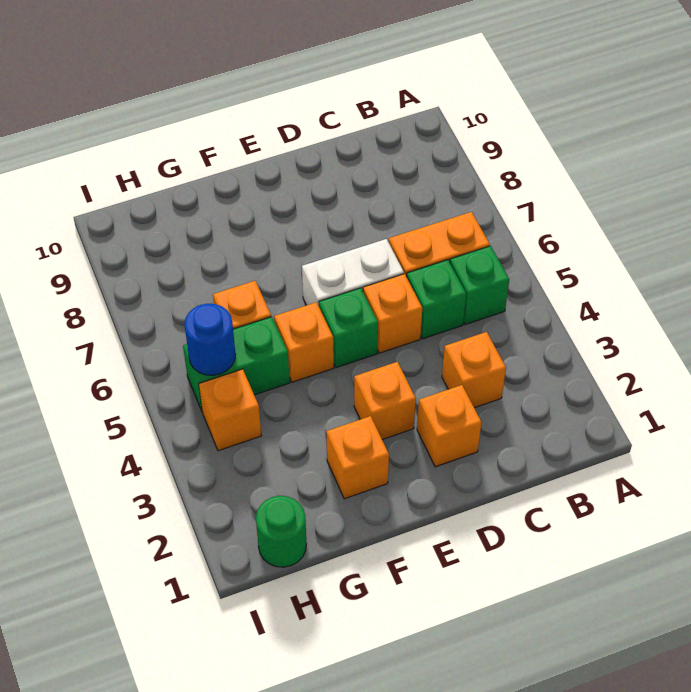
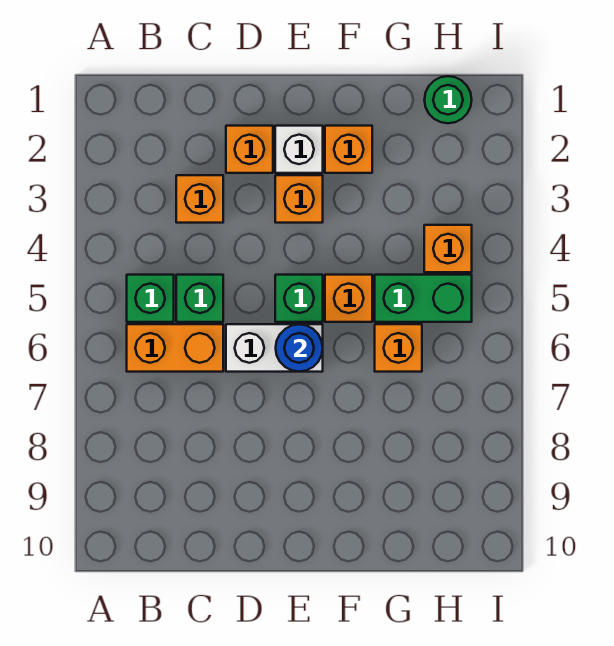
orange 1x1 brick [363,274,422,353] -> none
none -> white 1x1 brick [275,126,323,173]
blue 1x1 round brick [184,304,236,375] -> blue 1x1 round brick moved to [276,324,323,372]

